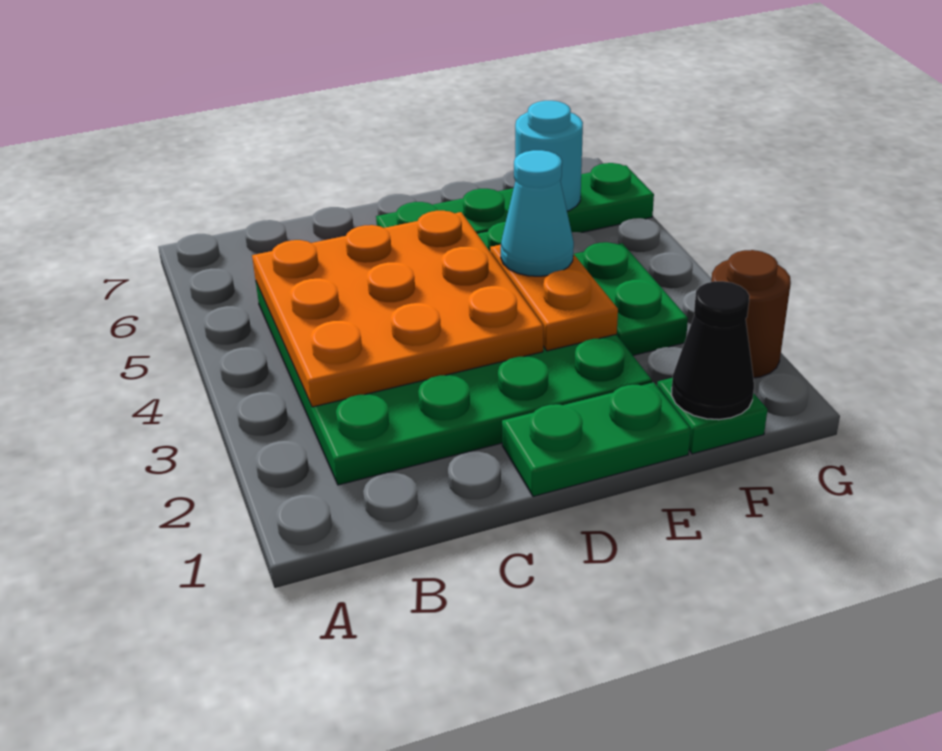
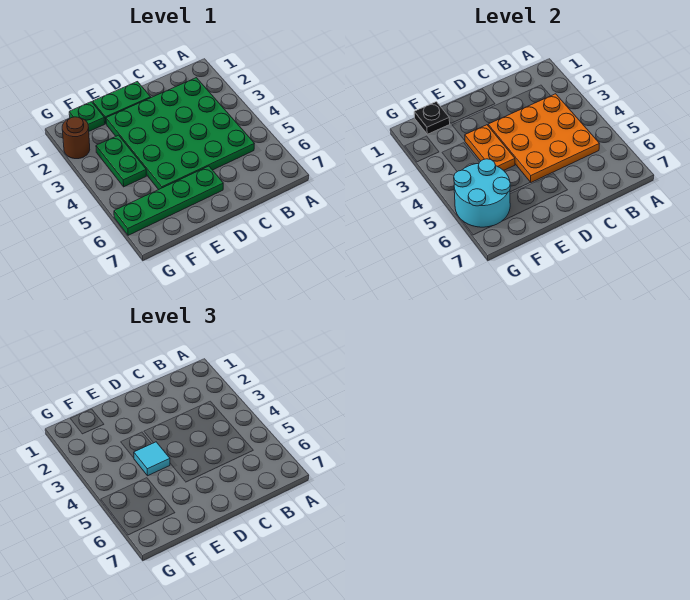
cyan 1x1 cone [501,150,574,276] -> cyan 1x1 tile [134,442,170,476]
black 1x1 cone [672,281,754,420] -> black 1x1 plate [414,102,450,134]
cyan 1x1 round brick [515,101,583,211] -> cyan 2x2 round brick [454,159,510,227]

